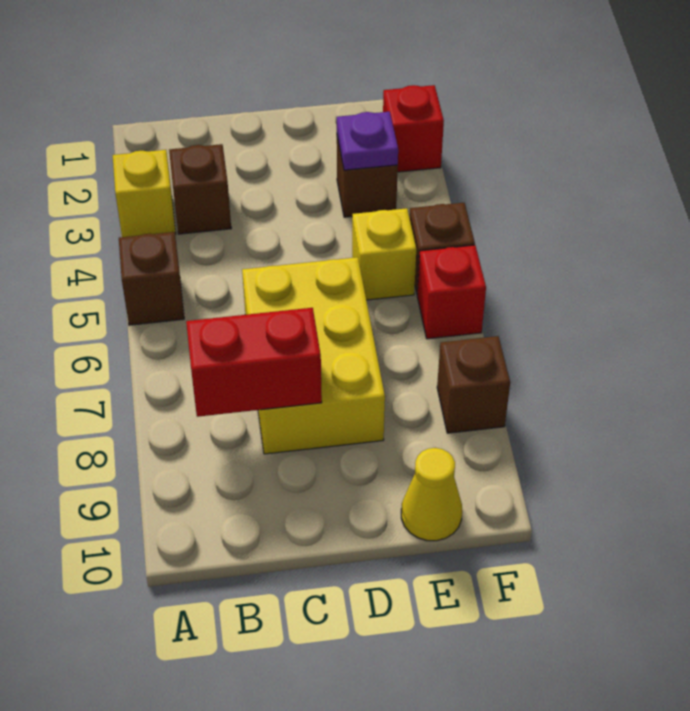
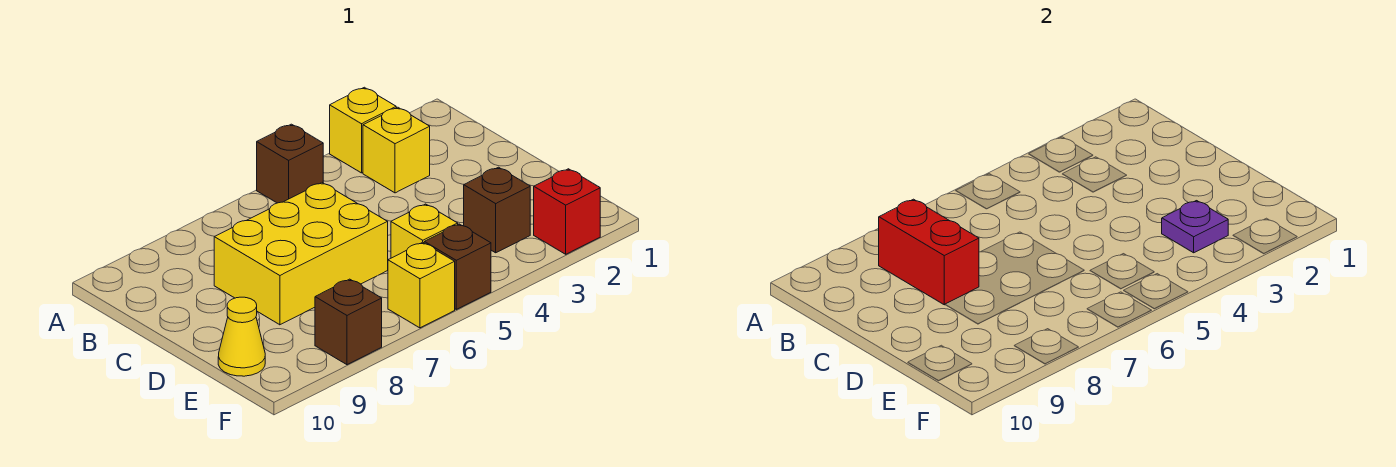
brown 1x1 brick [169,144,231,234] -> yellow 1x1 brick [363,107,430,193]
red 1x1 brick [417,245,486,339] -> yellow 1x1 brick [388,242,455,328]

